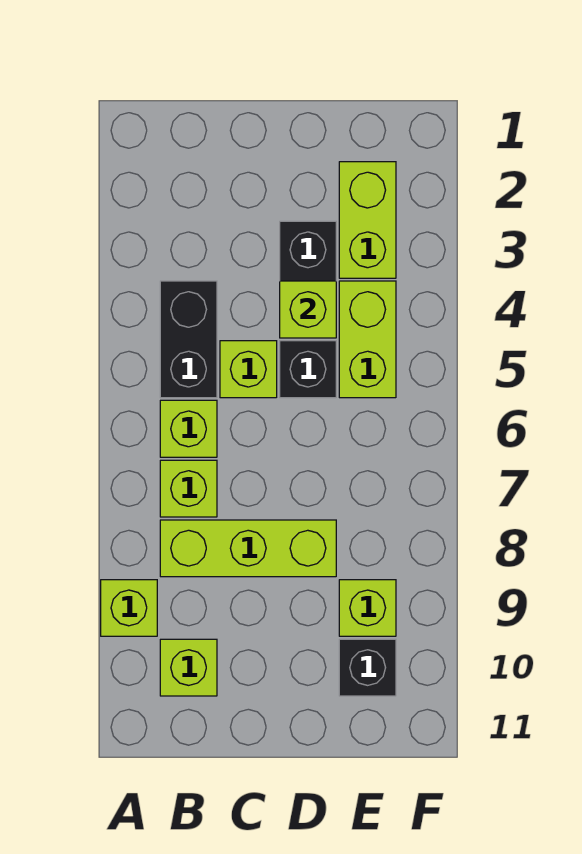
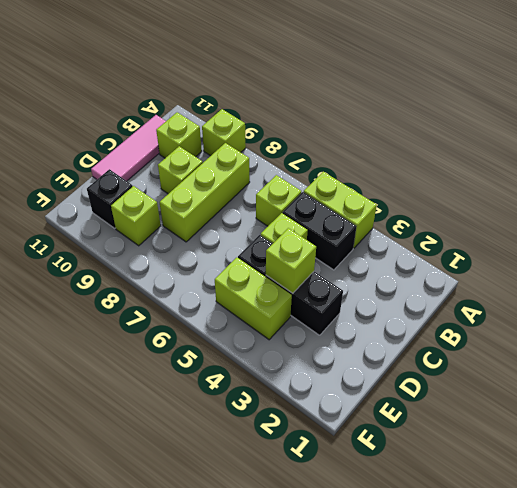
lime 1x1 brick [160,460,217,517] -> lime 1x1 brick moved to [158,146,203,194]
none -> pink 1x3 tile [91,115,166,181]
lime 1x2 brick [339,162,396,278] -> lime 1x2 brick moved to [304,172,377,248]

